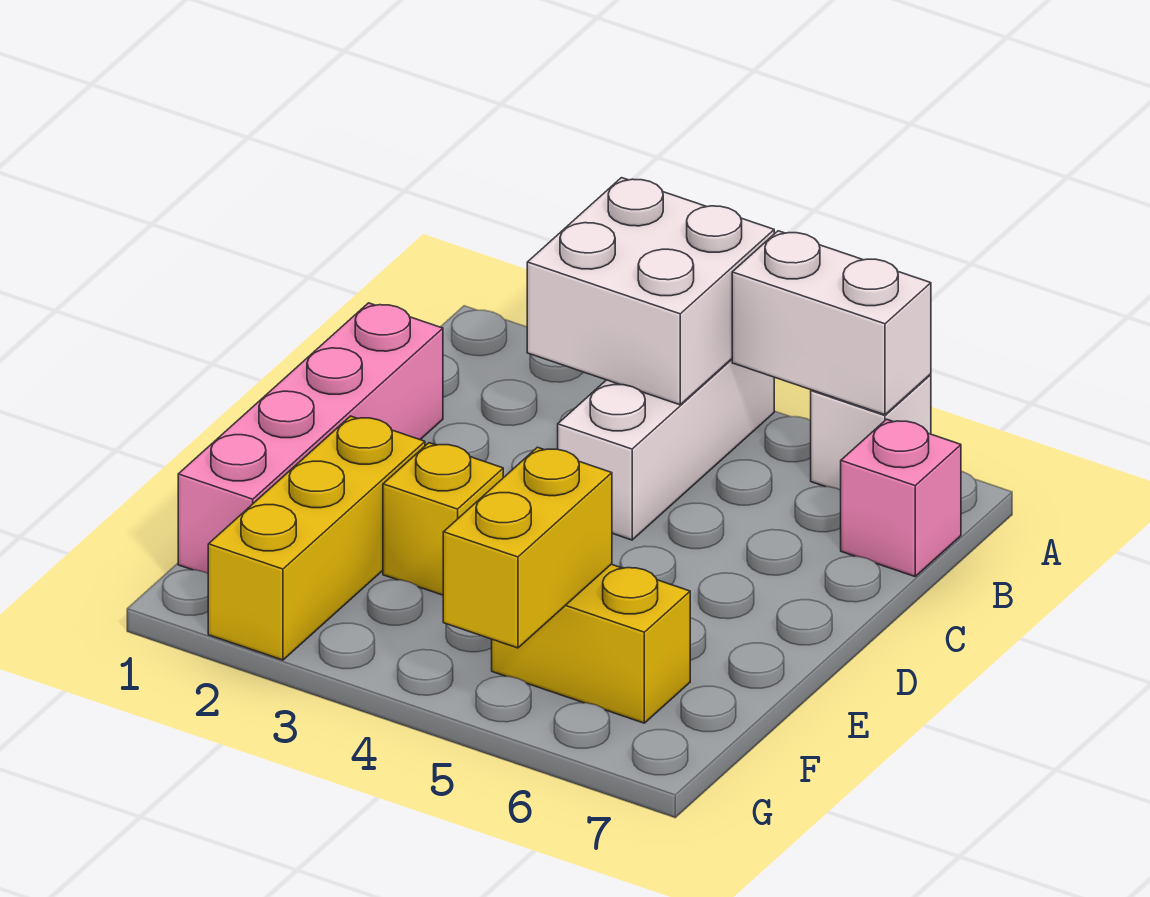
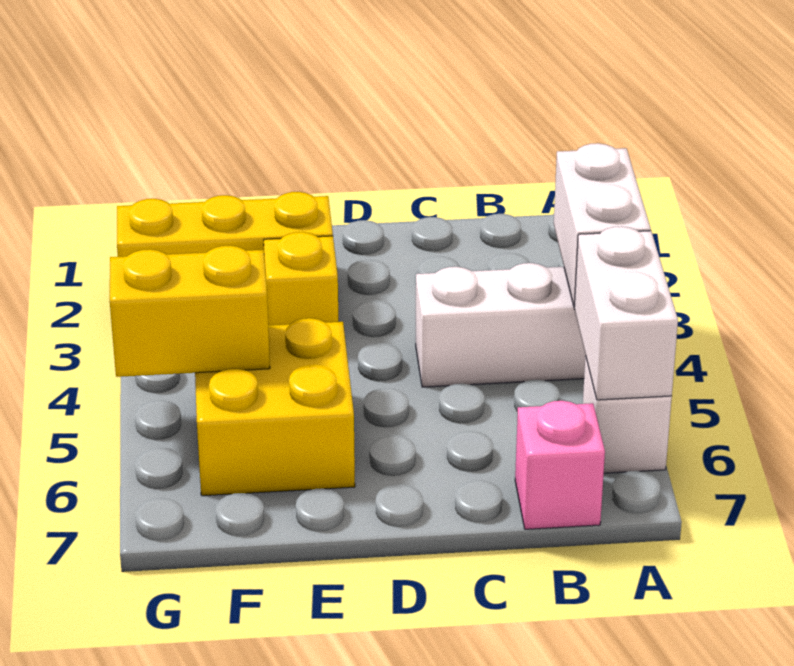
white 2x2 brick [527,178,774,405] -> white 1x2 brick [554,143,651,306]
pink 1x4 brick [178,303,443,573] -> none
yellow 1x2 brick [492,564,690,723] -> yellow 2x2 brick [195,318,355,496]

